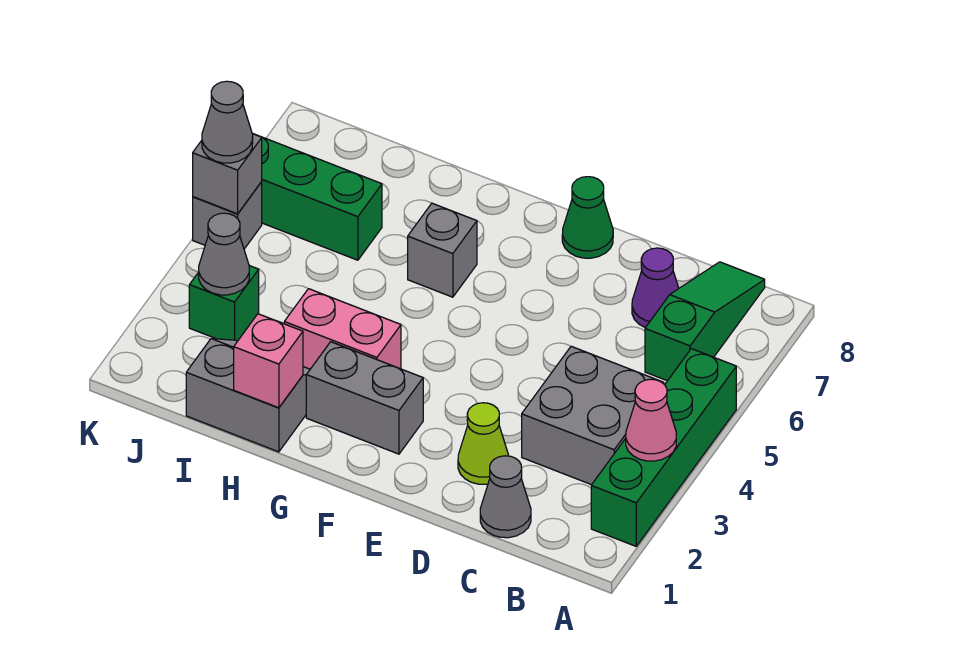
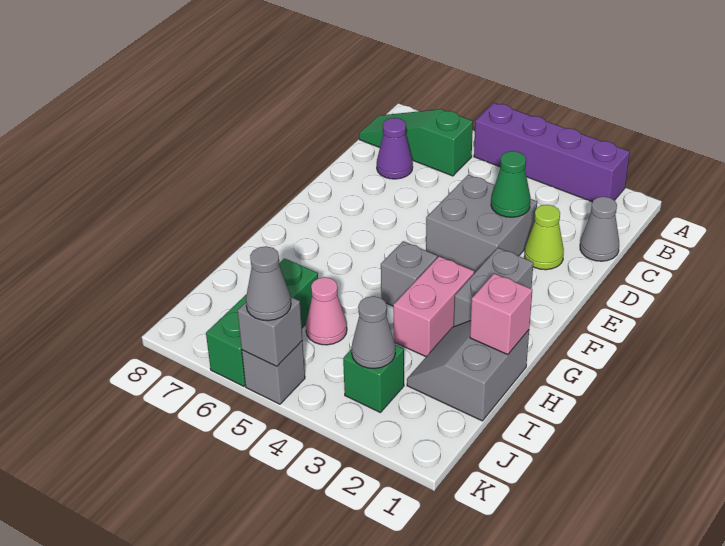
green 1x4 brick [591,349,736,546] -> purple 1x4 brick [474,103,630,202]
pink 1x1 cone [626,379,676,461] -> pink 1x1 cone moved to [306,277,347,345]
grey 2x2 brick [522,346,664,485] -> grey 2x2 brick moved to [426,175,537,273]
green 1x1 cone [562,177,613,258] -> green 1x1 cone moved to [491,151,531,217]
grey 1x1 brick [408,203,477,297] -> grey 1x1 brick moved to [381,241,437,306]

